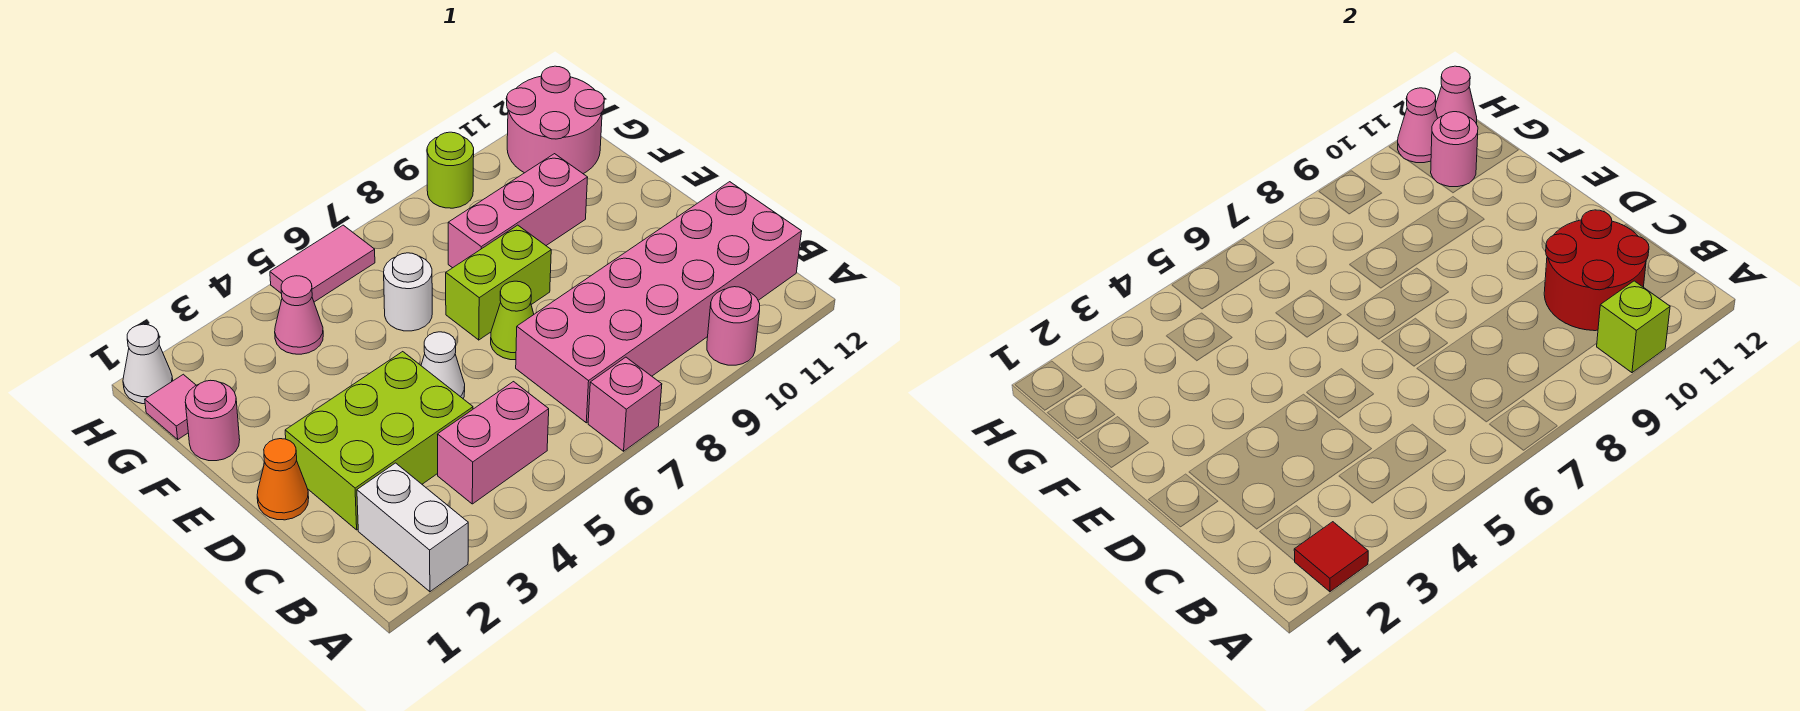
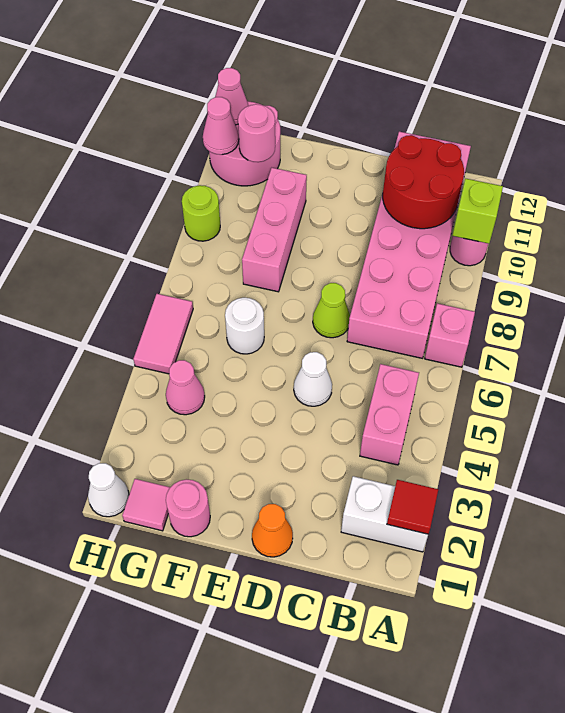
lime 2x3 brick [285,352,473,530] -> none
lime 1x2 brick [446,225,551,340] -> none

